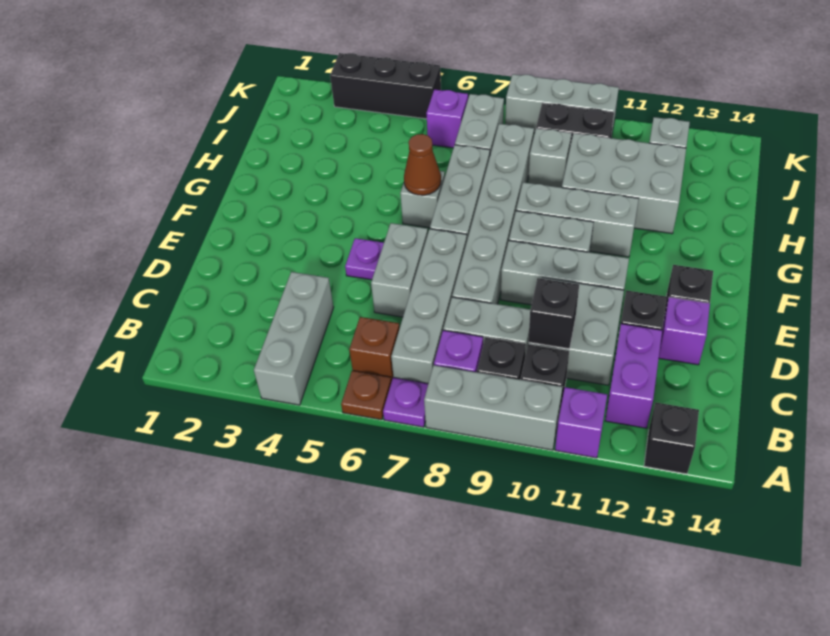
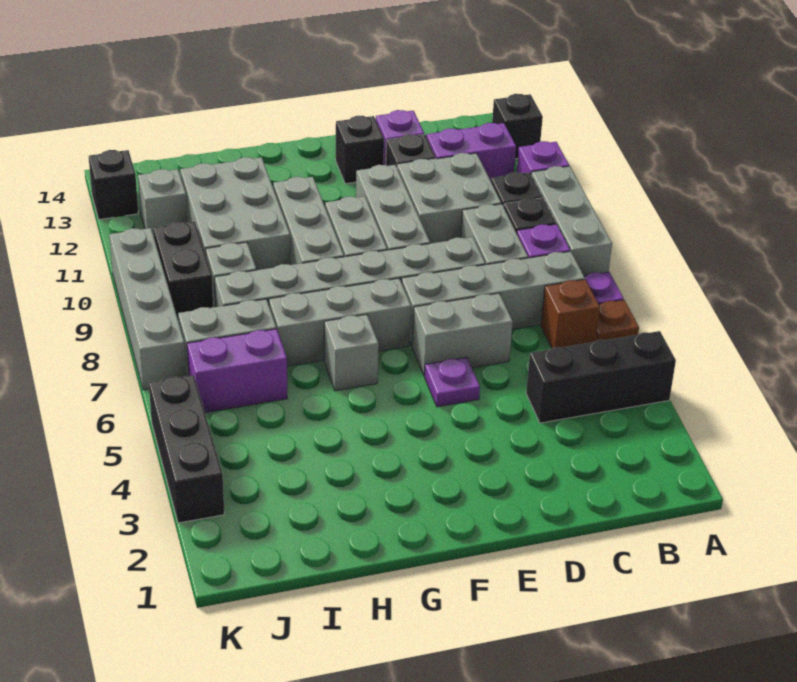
grey 1x3 brick [254,272,334,405] -> black 1x3 brick [526,331,676,423]
black 1x1 brick [528,278,579,349] -> black 1x1 brick moved to [89,150,138,220]
brown 1x1 cone [404,134,441,195] -> none
purple 1x1 brick [426,89,468,148] -> purple 1x2 brick [187,329,287,413]
grey 1x3 brick [505,74,619,136] -> grey 1x4 brick [109,228,186,390]

